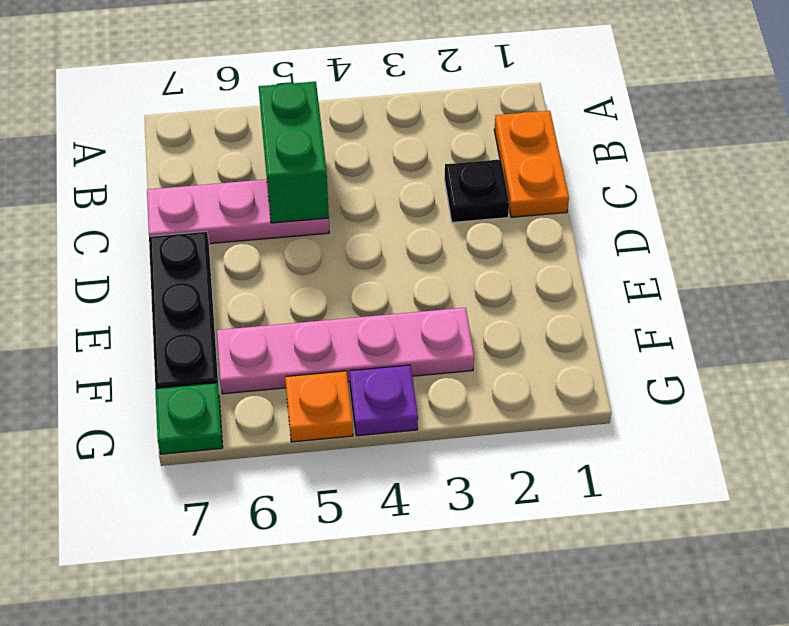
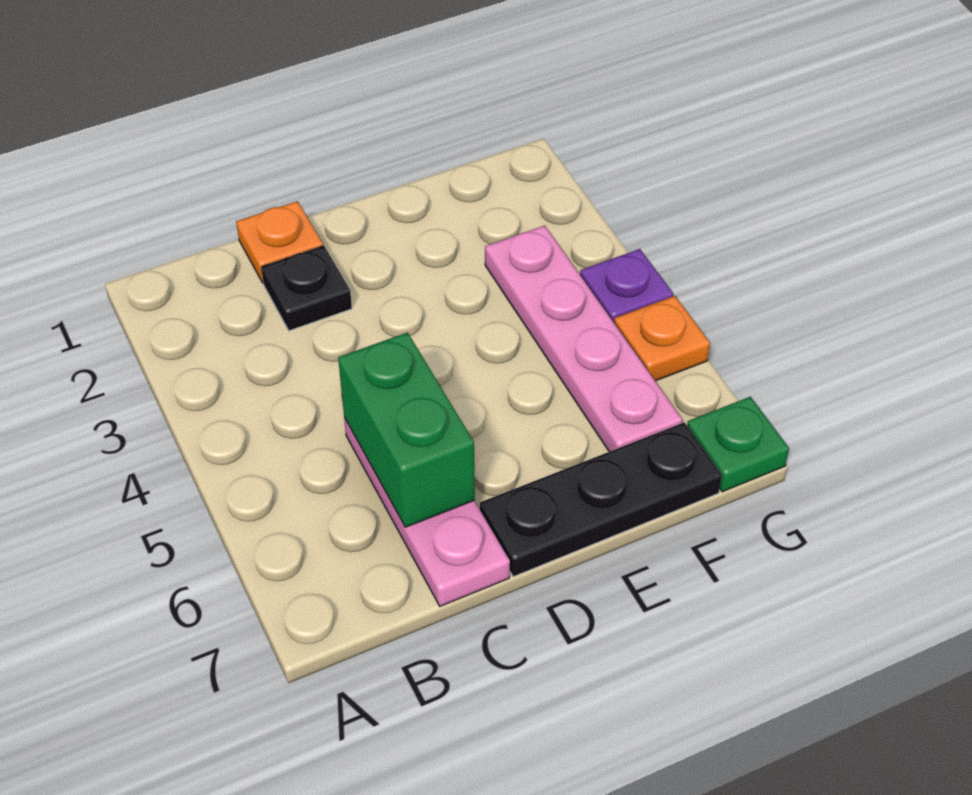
orange 1x2 plate [494,111,569,217] -> orange 1x1 plate [236,201,323,283]
green 1x2 brick [259,82,329,223] -> green 1x2 brick turned to [338,333,475,527]

